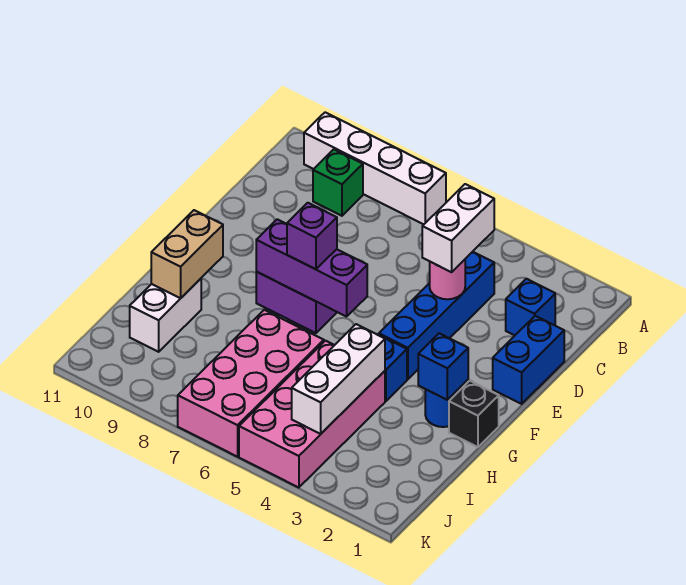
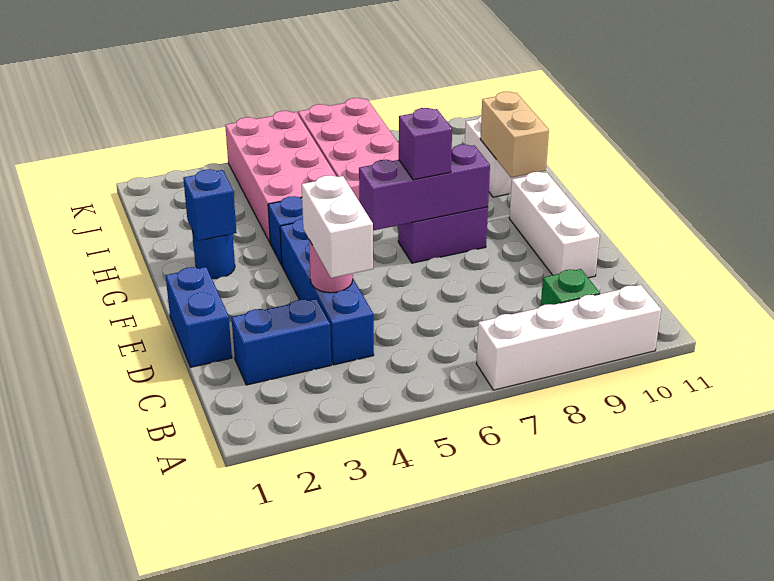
blue 1x1 brick [506,279,555,335] -> blue 1x2 brick [231,299,331,385]
black 1x1 brick [449,381,499,447] -> none
white 1x3 brick [292,324,385,434] -> white 1x3 brick moved to [509,172,600,278]

